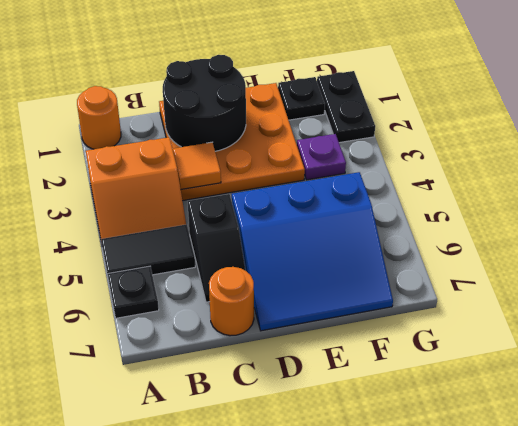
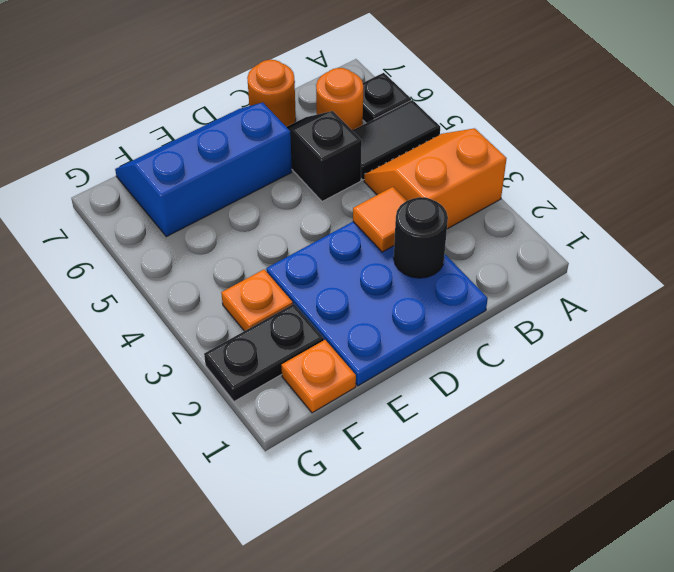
orange 1x1 round brick [77,86,121,149] -> orange 1x1 round brick moved to [316,68,363,130]
orange 3x3 plate [159,83,305,201] -> blue 3x3 plate [266,222,488,386]
black 2x2 round brick [163,55,246,151] -> black 1x1 round brick [394,197,448,278]
blue 3x3 slope [232,172,393,331] -> blue 2x3 slope [115,102,292,237]
black 1x1 plate [278,77,325,120] -> orange 1x1 plate [281,340,356,413]
purple 1x1 plate [297,134,346,180] -> orange 1x1 plate [221,270,293,331]
black 1x2 plate [317,71,375,143] -> black 1x2 plate turned to [204,304,324,401]

